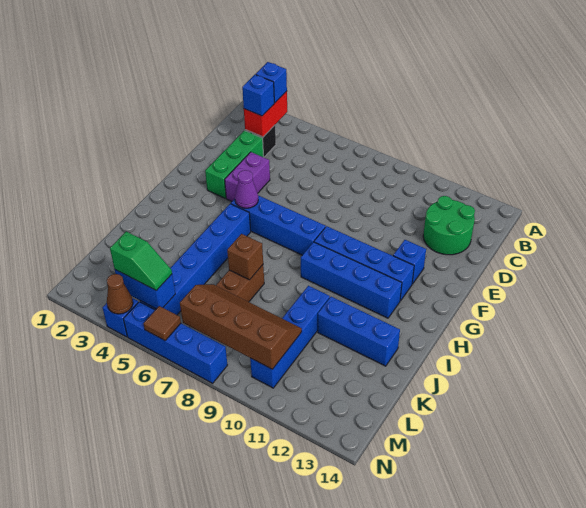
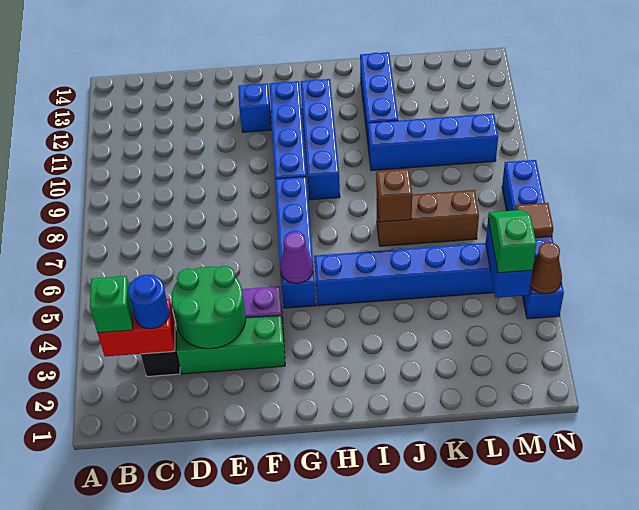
blue 1x1 brick [256,62,287,103] -> green 1x1 brick [90,276,133,333]
blue 1x1 brick [242,75,274,116] -> blue 1x1 round brick [128,275,170,329]
green 2x2 round brick [423,196,475,255] -> green 2x2 round brick moved to [171,266,246,349]
brown 2x4 slope [180,284,302,369] -> none

